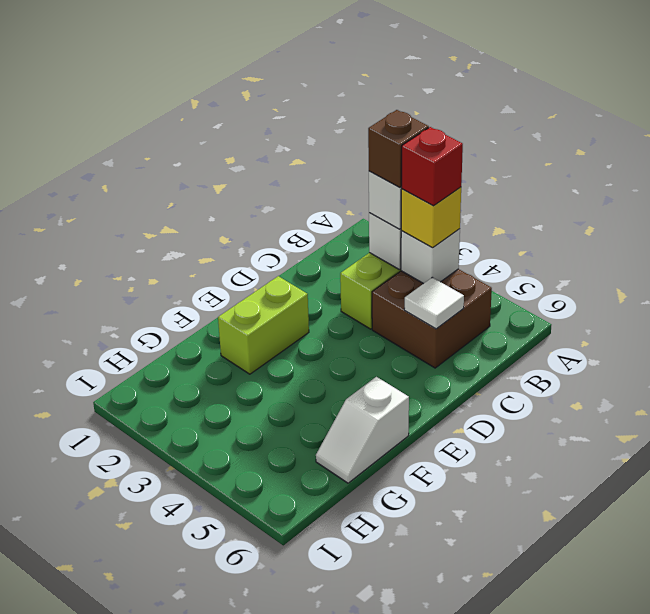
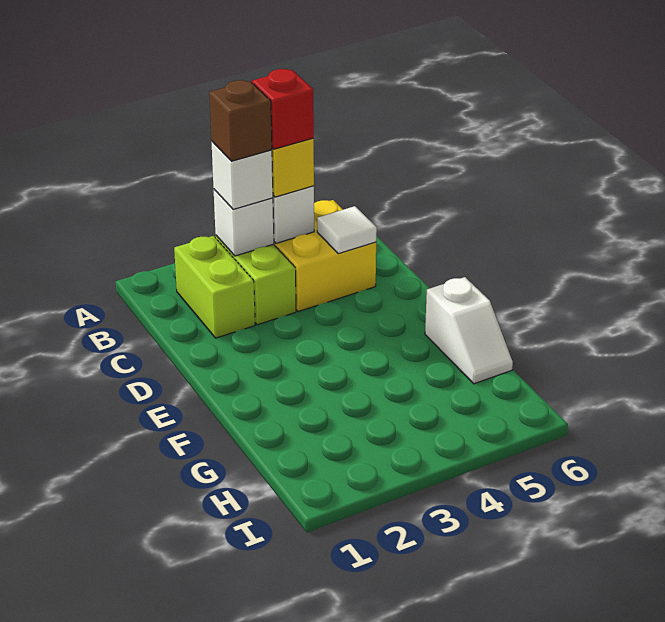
brown 2x2 brick [372,269,492,368] -> yellow 2x2 brick [274,200,376,312]
lime 1x2 brick [218,276,309,374] -> lime 1x2 brick moved to [174,236,255,338]

